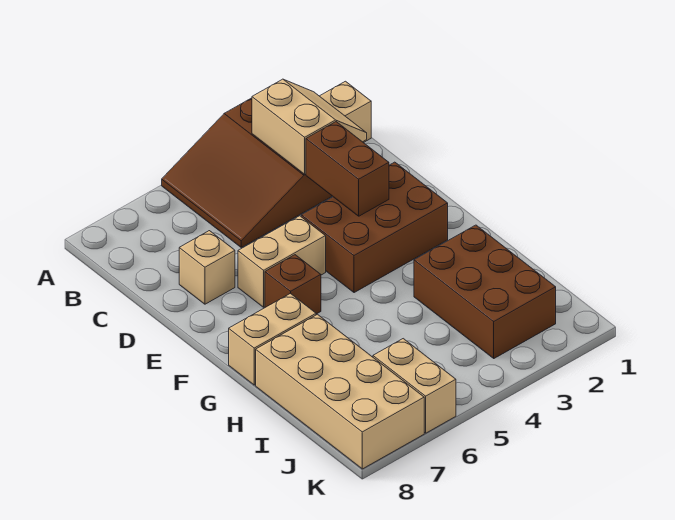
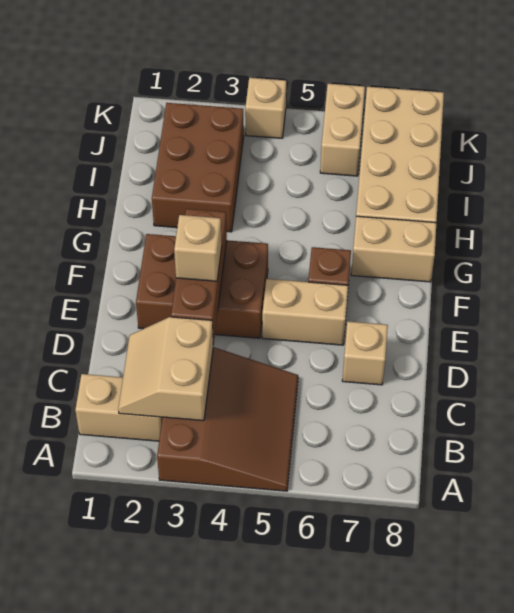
brown 1x2 brick [306,122,389,216] -> brown 1x3 brick [171,209,227,345]
none -> tan 1x1 brick [174,215,222,281]
none -> tan 1x1 brick [245,78,286,138]

